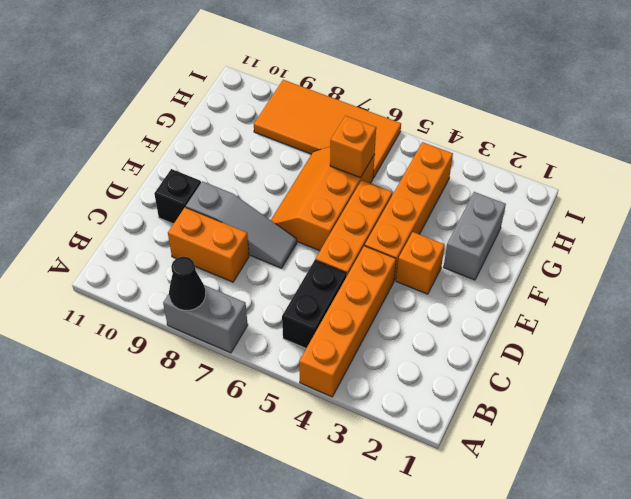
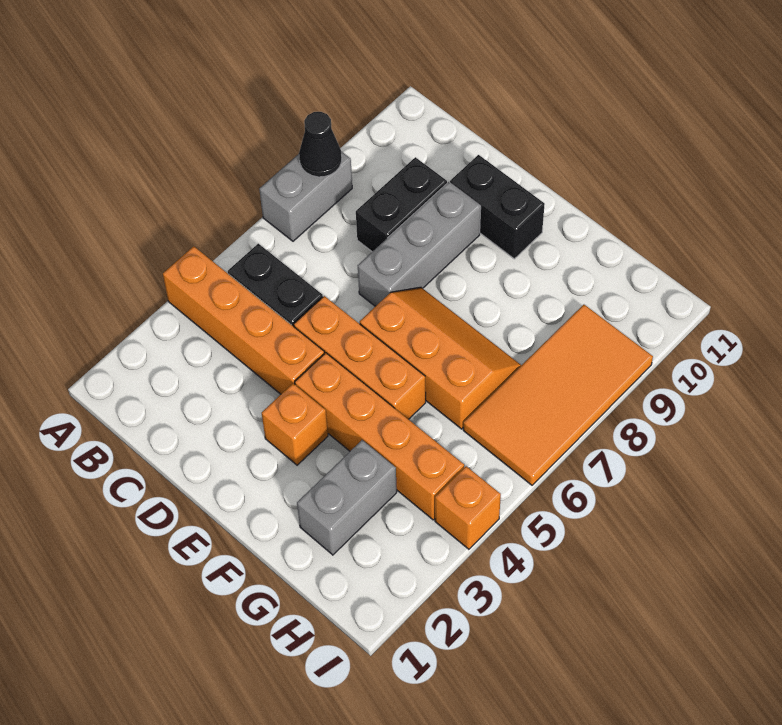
orange 1x2 brick [168,207,249,282] -> black 1x2 brick [356,157,447,252]
grey 1x3 slope [186,181,297,268] -> grey 1x3 brick [358,182,481,306]
black 1x1 brick [154,169,201,224] -> black 1x2 brick [450,155,545,259]
grey 1x2 brick [444,192,506,280] -> grey 1x2 brick turned to [297,440,397,555]
orange 1x1 brick [330,116,376,178] -> orange 1x1 brick moved to [435,466,501,549]

